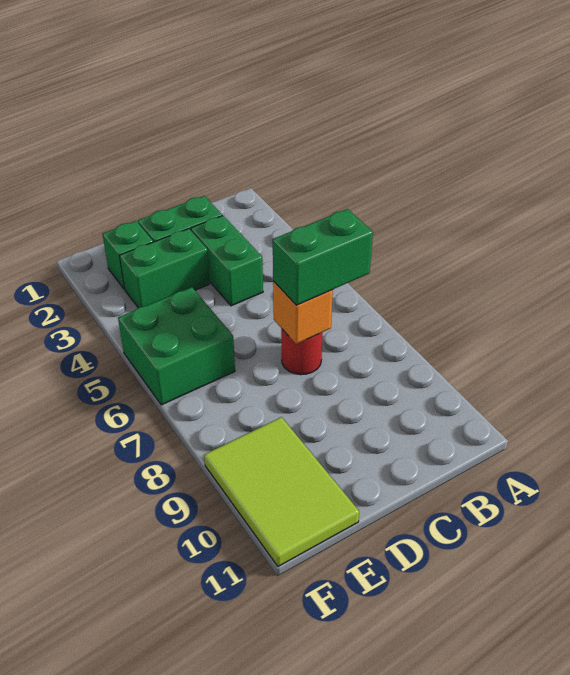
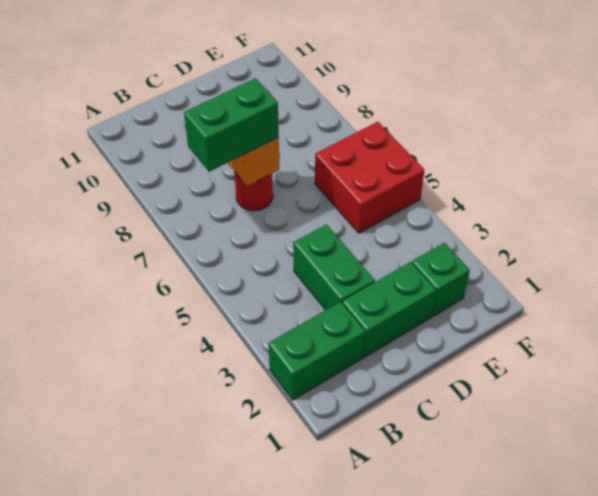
green 1x2 brick [120,229,210,308] -> green 1x2 brick moved to [269,302,365,400]
green 2x2 brick [118,287,235,405] -> red 2x2 brick [315,122,425,233]
lime 2x3 tile [204,417,359,566] -> none

